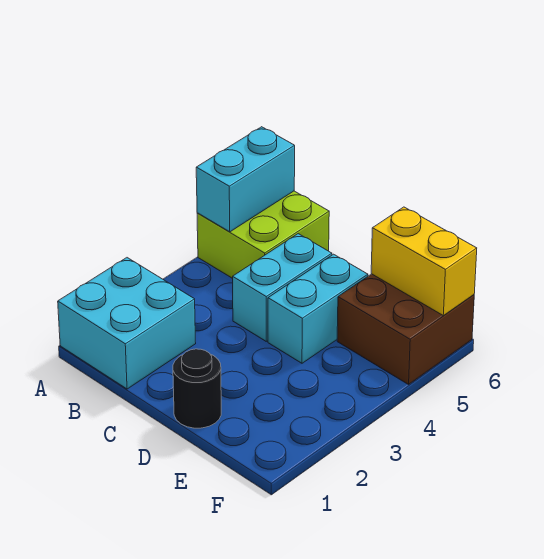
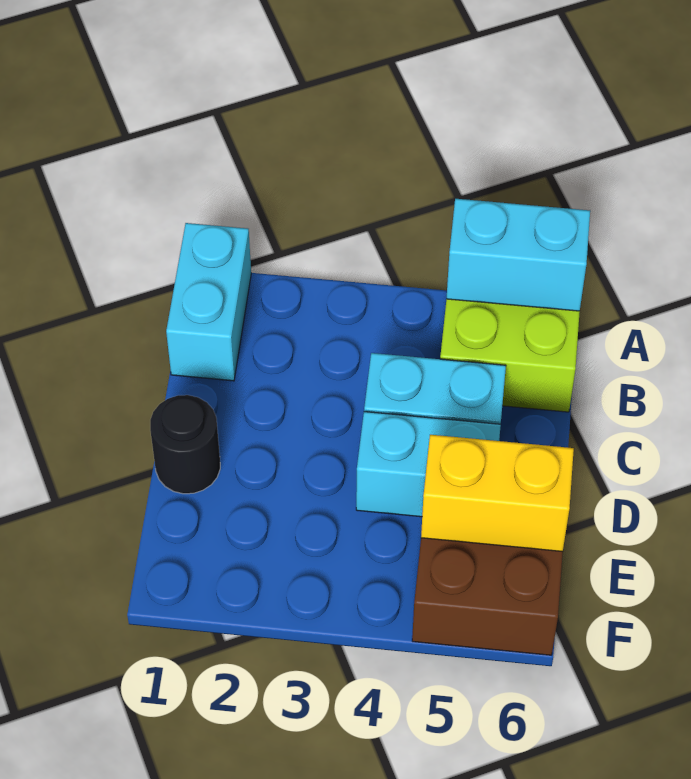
cyan 2x2 brick [58,258,196,389] -> cyan 1x2 brick [166,223,251,381]
yellow 1x2 brick [371,207,477,316] -> yellow 1x2 brick turned to [421,435,574,552]

